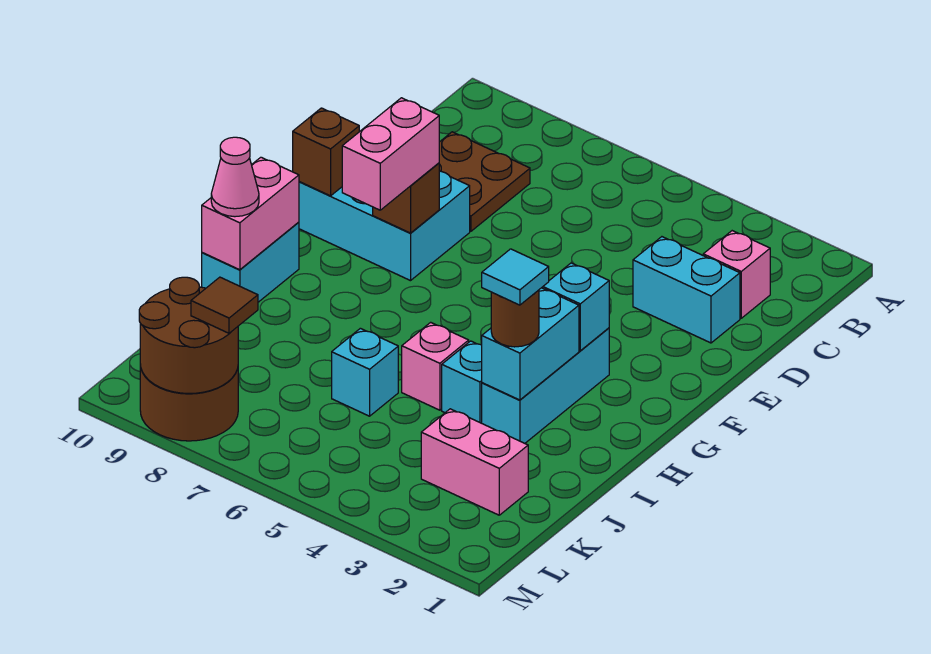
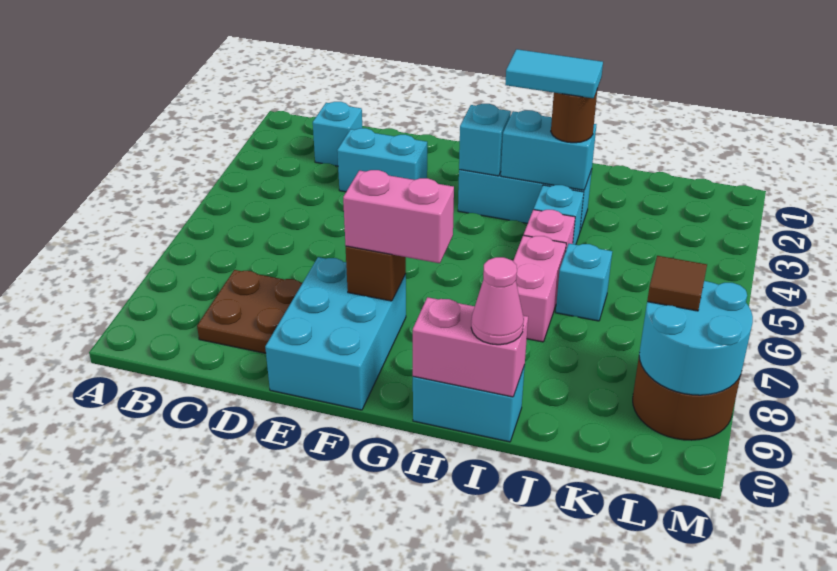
pink 1x1 brick [703,231,770,318] -> cyan 1x1 brick [313,102,362,166]
cyan 1x2 brick [633,237,740,343] -> cyan 1x2 brick turned to [337,128,427,192]
brown 1x1 brick [293,108,359,196] -> none
cyan 1x1 tile [482,249,549,305] -> cyan 1x2 tile [505,49,603,98]
pink 1x2 brick [421,409,528,515] -> pink 1x2 brick moved to [513,235,566,342]
brown 2x2 round brick [139,277,238,394] -> cyan 2x2 round brick [639,281,753,395]

